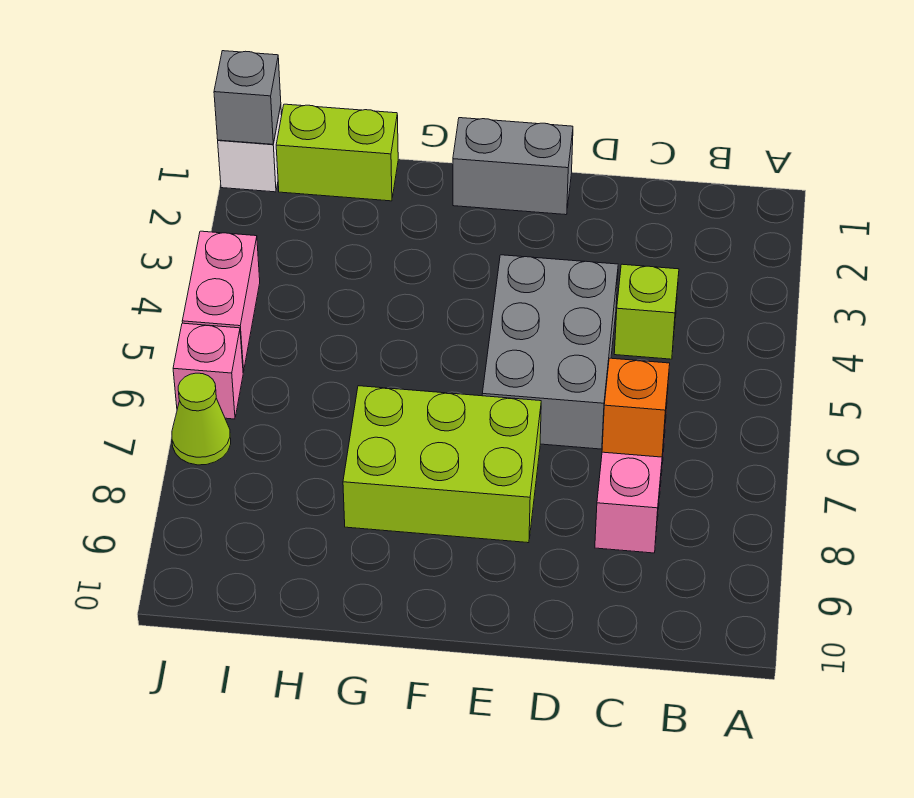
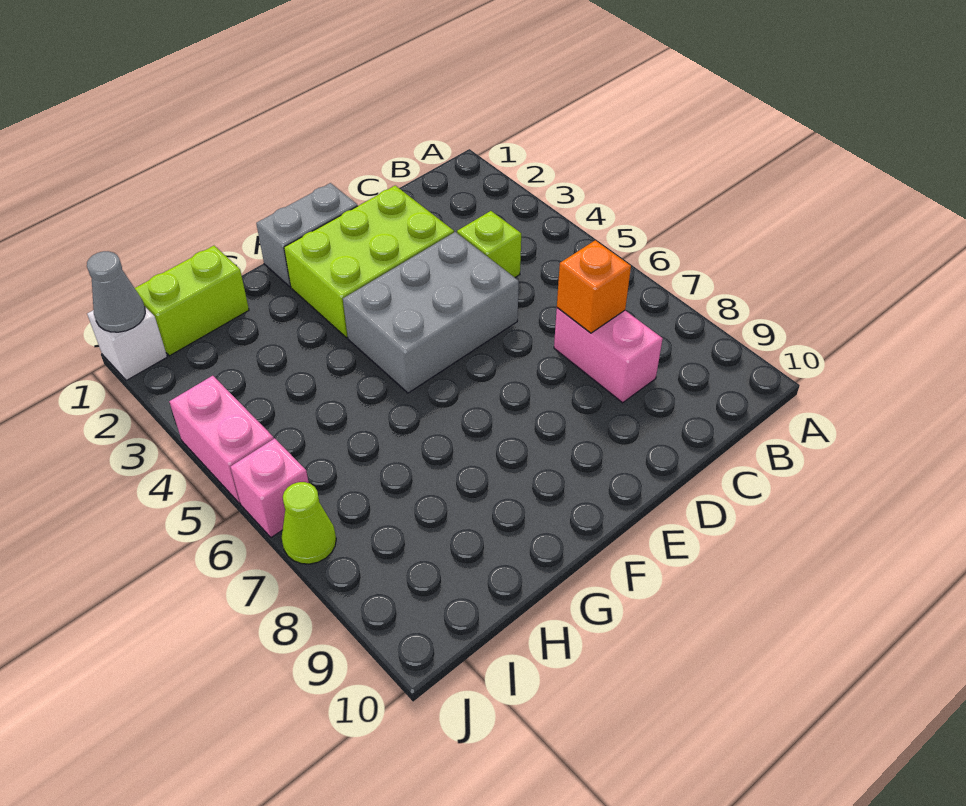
grey 2x3 brick [482,255,618,449] -> grey 2x3 brick turned to [343,232,519,393]
lime 2x3 brick [343,386,541,543] -> lime 2x3 brick moved to [284,186,454,338]
grey 1x1 brick [214,51,281,144] -> grey 1x1 cone [87,251,145,332]

